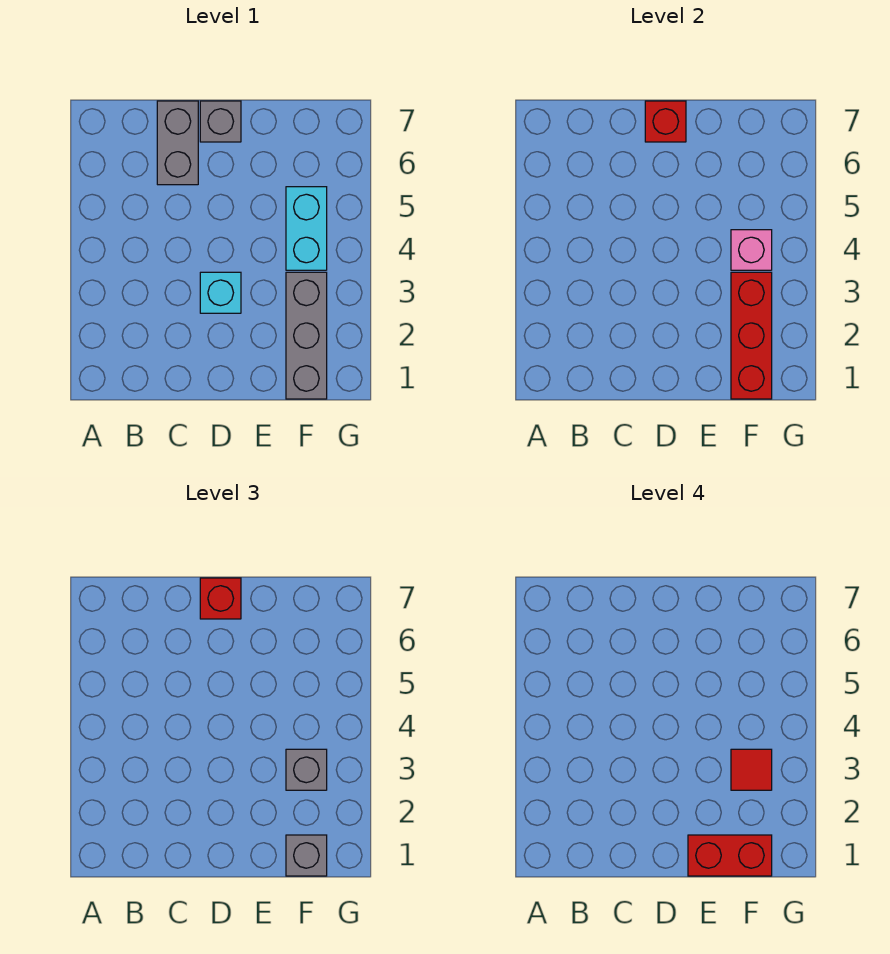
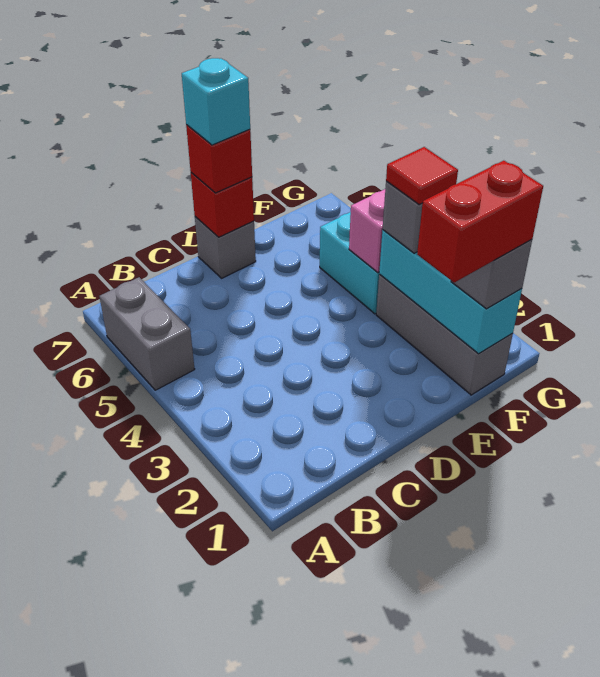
grey 1x2 brick [157,101,198,185] -> grey 1x2 brick moved to [99,277,195,390]
cyan 1x1 brick [200,272,241,313] -> cyan 1x1 brick moved to [182,58,250,145]
red 1x3 brick [731,272,772,399] -> cyan 1x3 brick [379,230,522,354]

